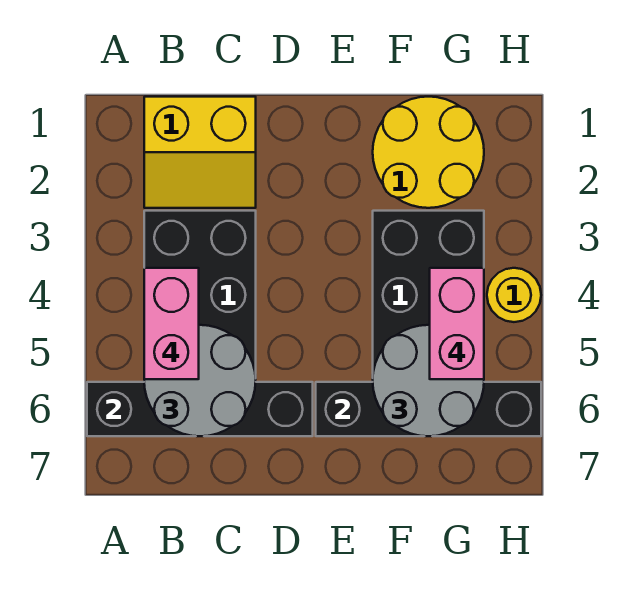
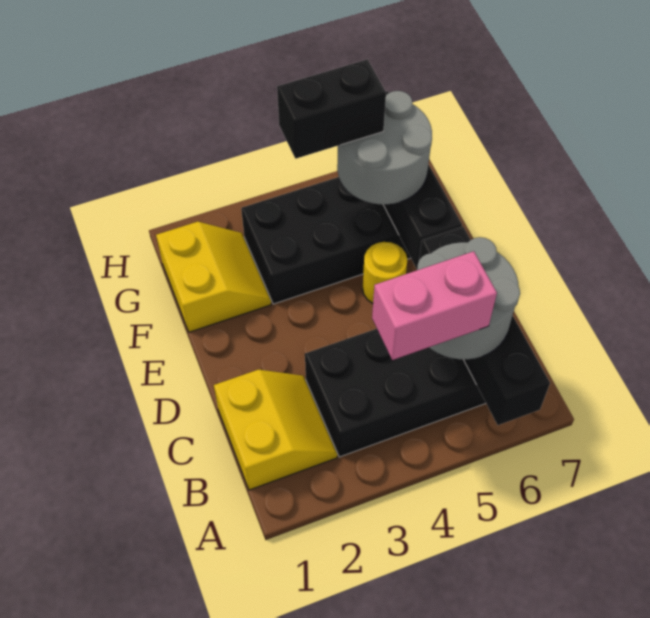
yellow 2x2 round brick [373,97,484,208] -> yellow 2x2 slope [156,222,271,332]
pink 1x2 brick [430,268,484,379] -> black 1x2 brick [277,60,386,159]
yellow 1x1 round brick [487,268,541,322] -> yellow 1x1 round brick moved to [362,242,407,304]

